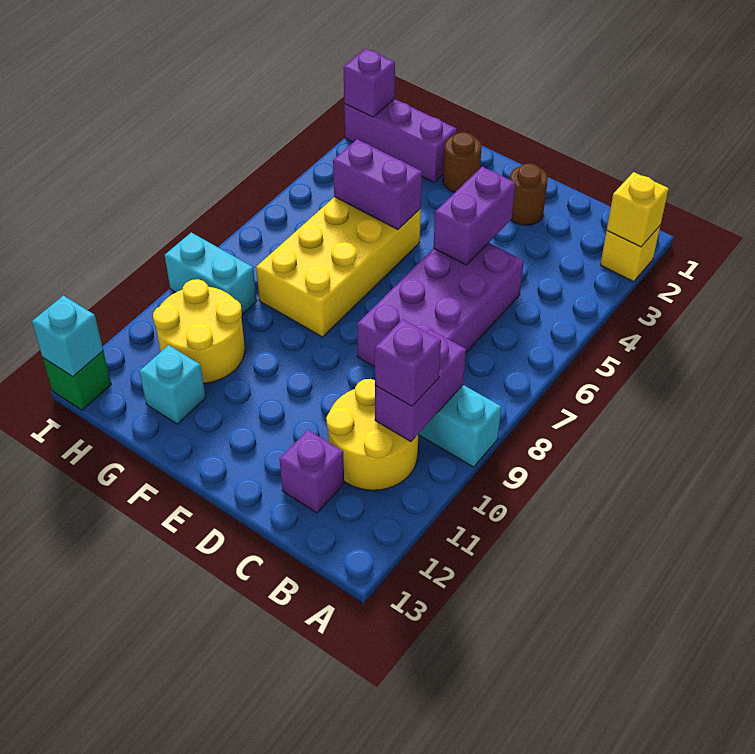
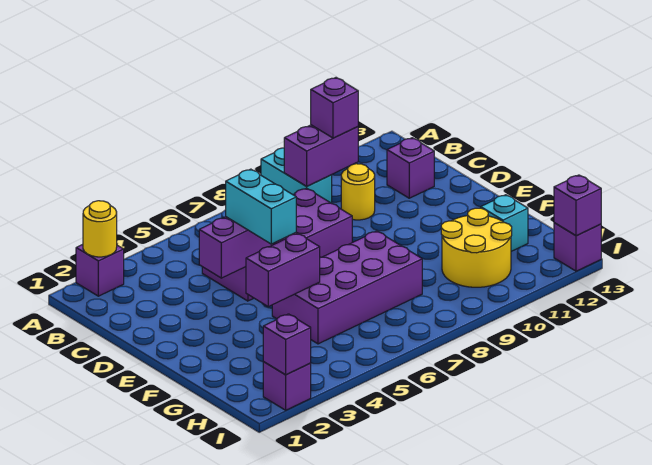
yellow 1x1 brick [600,226,660,282] -> purple 1x1 brick [76,244,124,296]
yellow 1x1 brick [607,172,669,247] -> yellow 1x1 round brick [83,201,117,257]
yellow 2x2 round brick [326,379,418,490] -> yellow 1x1 round brick [341,164,375,220]
brown 1x1 round brick [510,163,548,225] -> none
brown 1x1 round brick [443,132,482,192] -> none
yellow 2x4 brick [256,197,421,337] -> purple 2x4 brick [272,231,422,344]
purple 1x2 brick [333,139,422,229] -> purple 1x2 brick turned to [246,233,320,307]
purple 1x3 brick [344,99,457,182] -> purple 1x1 brick [263,362,311,410]
cyan 1x2 brick [165,232,257,314] -> cyan 1x2 brick moved to [226,169,296,244]
green 1x1 brick [43,351,111,410] -> purple 1x1 brick [554,223,601,271]
cyan 1x1 brick [32,296,103,377] -> purple 1x1 brick [554,175,601,236]

